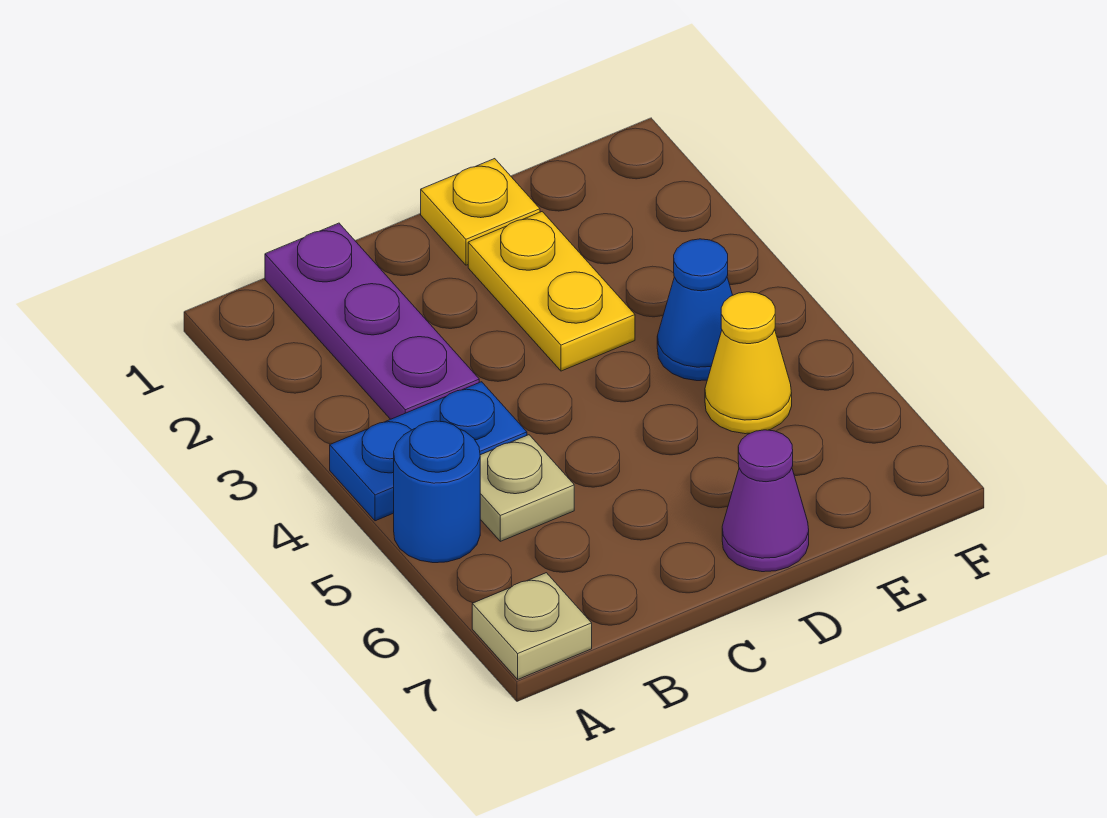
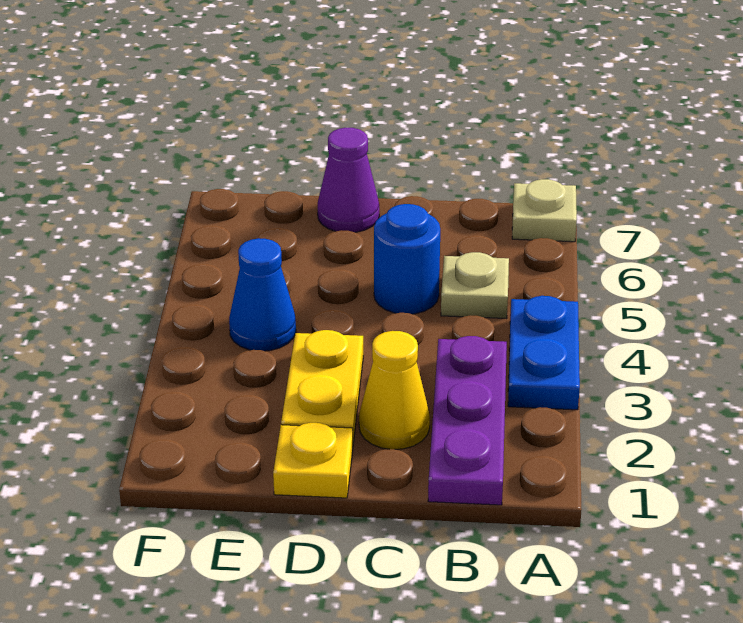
blue 1x2 plate [330,382,527,521] -> blue 1x2 plate turned to [508,296,580,410]
blue 1x1 round brick [394,421,480,563] -> blue 1x1 round brick moved to [374,204,440,314]
yellow 1x1 cone [705,292,792,434] -> yellow 1x1 cone moved to [359,331,430,449]

